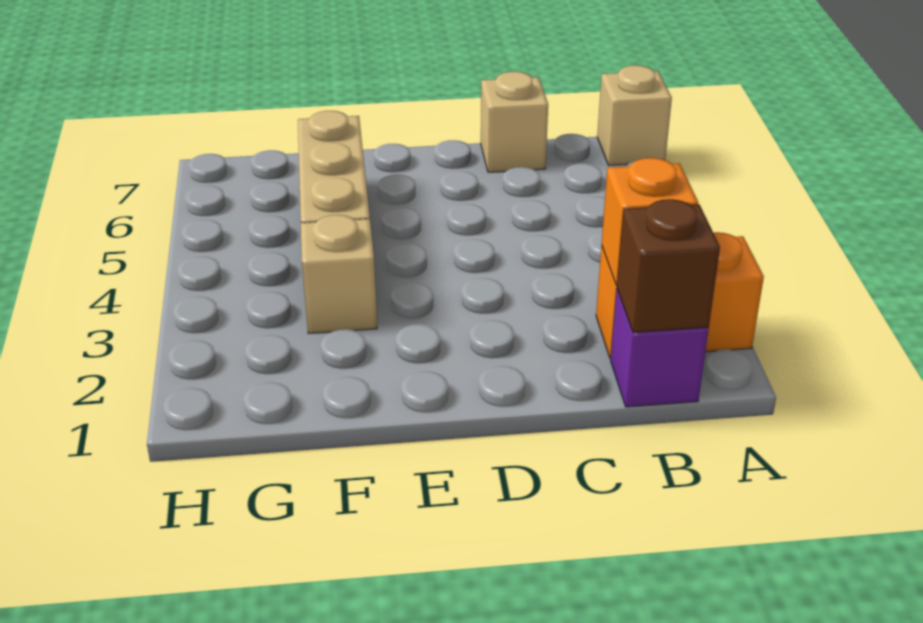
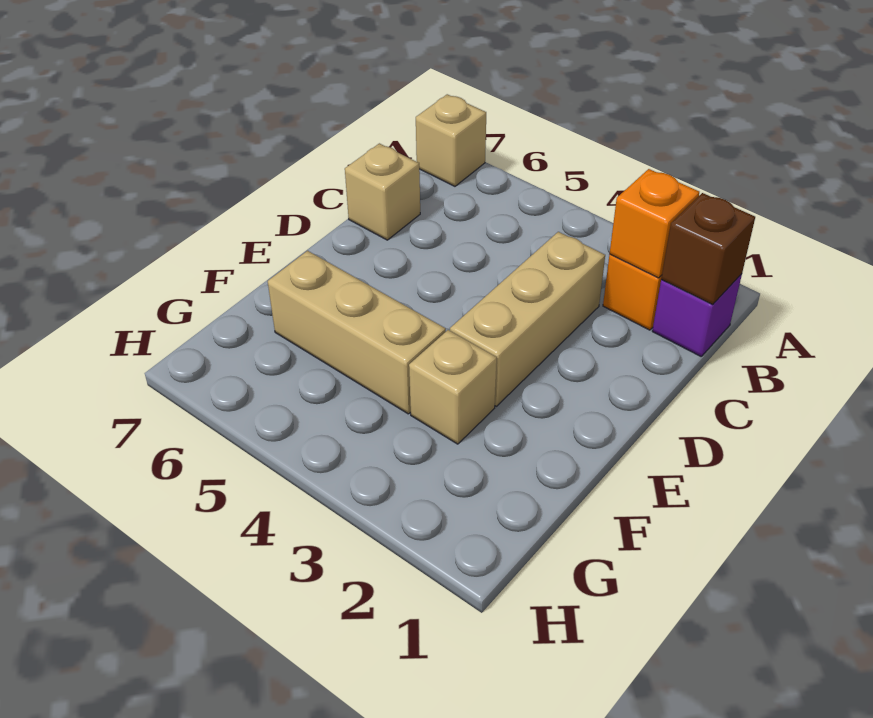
none -> tan 1x3 brick [450,232,605,406]

